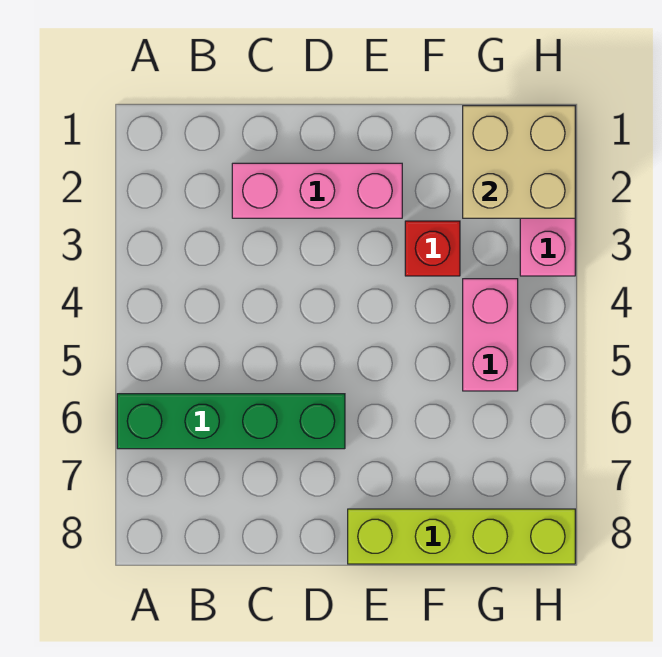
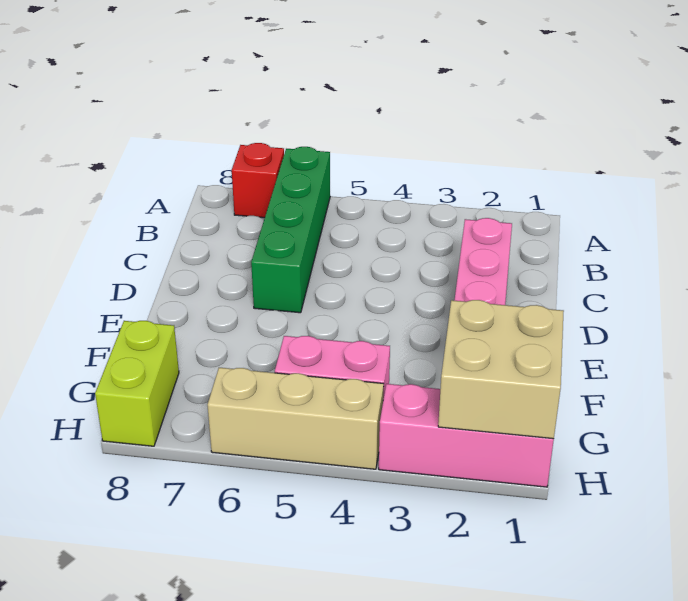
lime 1x4 brick [348,509,575,564] -> lime 1x2 brick [95,321,179,446]
red 1x1 brick [405,221,460,276] -> red 1x1 brick moved to [232,143,284,218]
none -> tan 1x3 brick [208,368,384,469]

